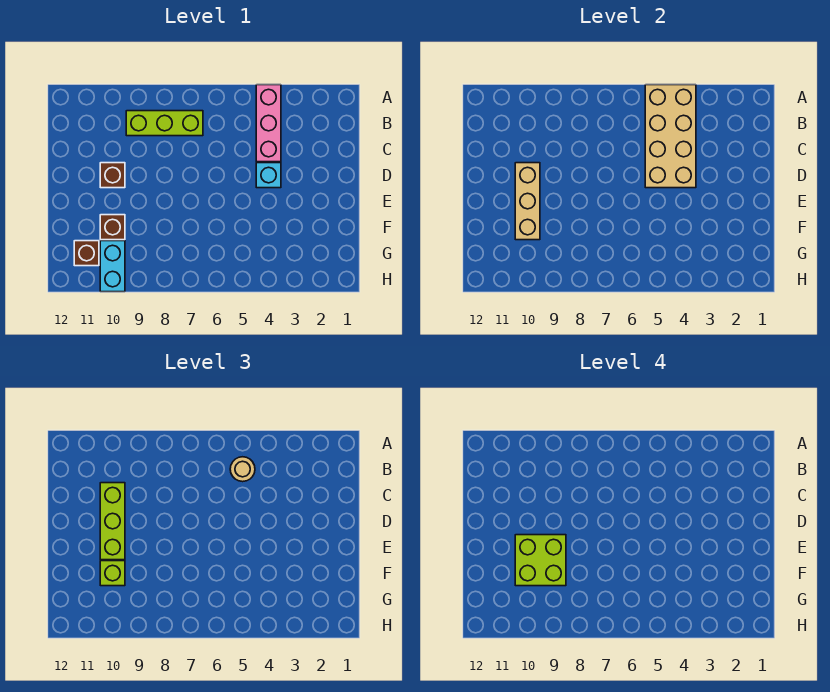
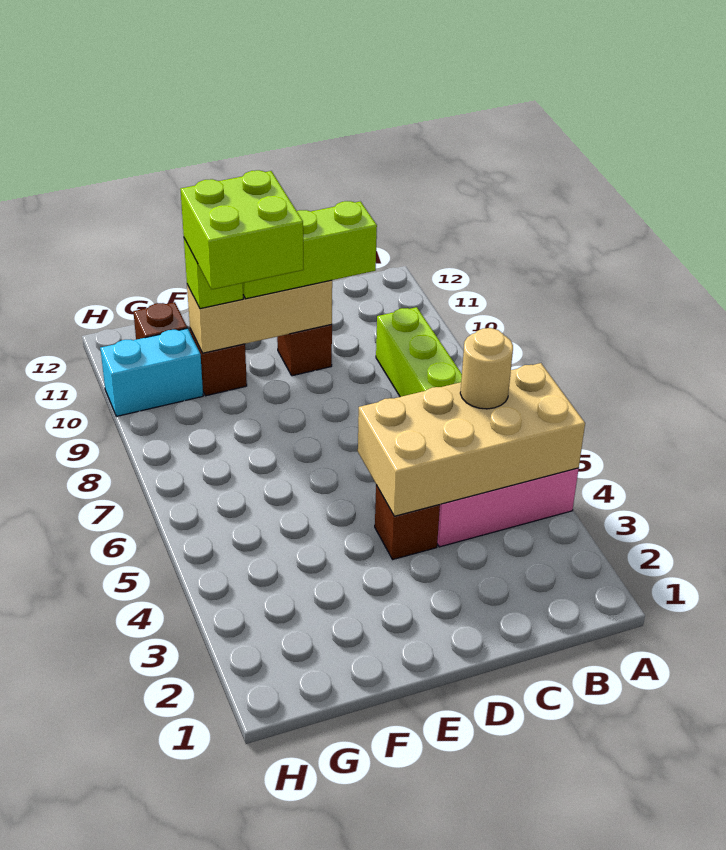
cyan 1x1 brick [256,163,281,188] -> brown 1x1 brick [375,485,440,559]

